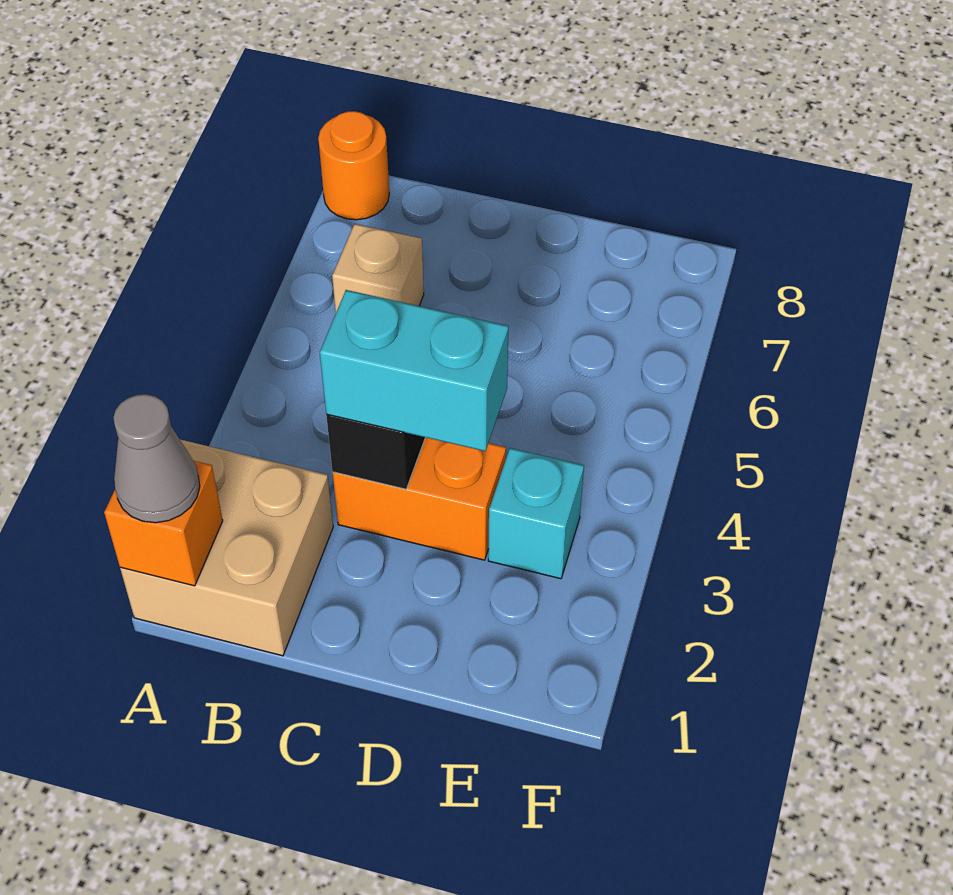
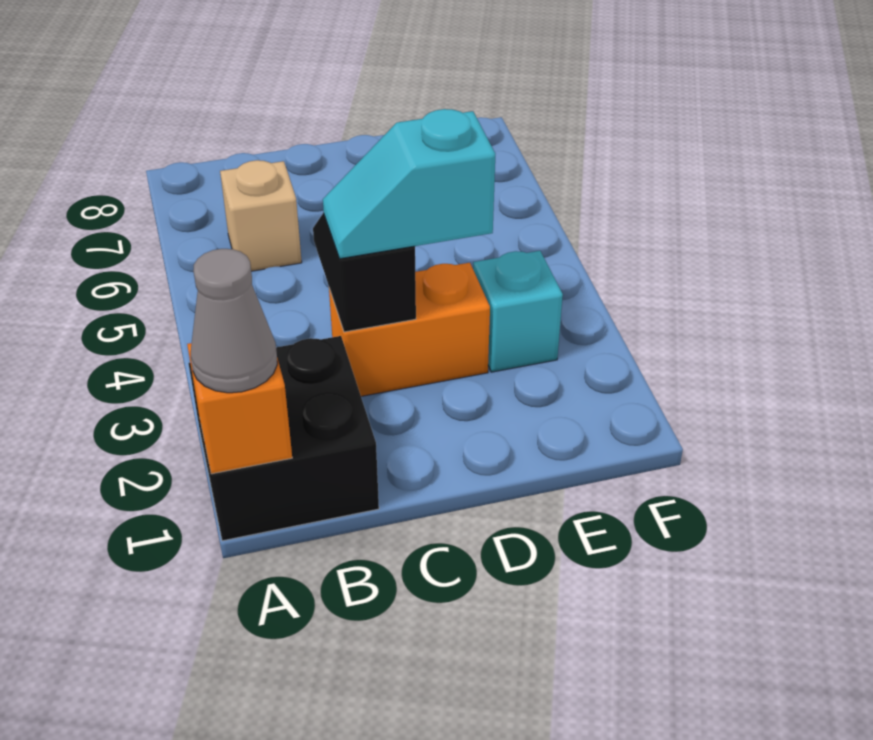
tan 2x2 brick [120,440,333,656] -> black 2x2 brick [188,336,379,541]
orange 1x1 round brick [318,111,389,220] -> none
cyan 1x2 brick [320,290,509,451] -> cyan 1x2 slope [323,109,495,259]

